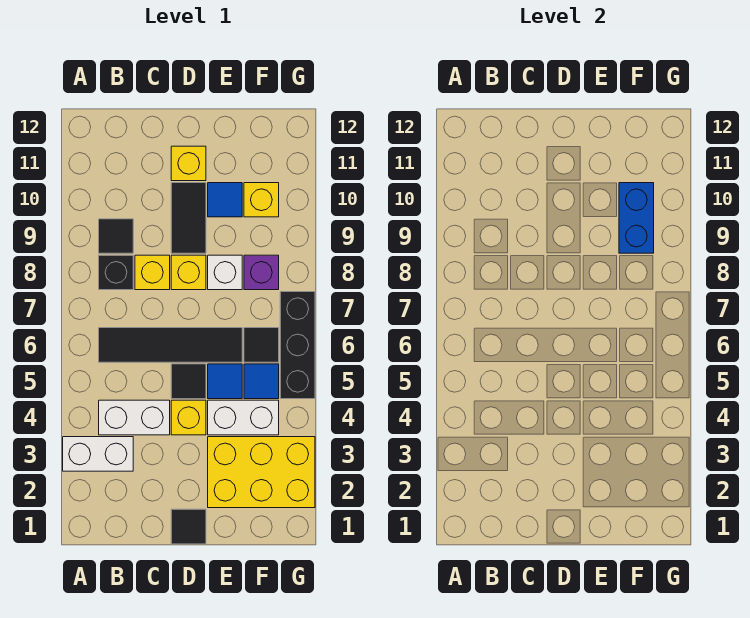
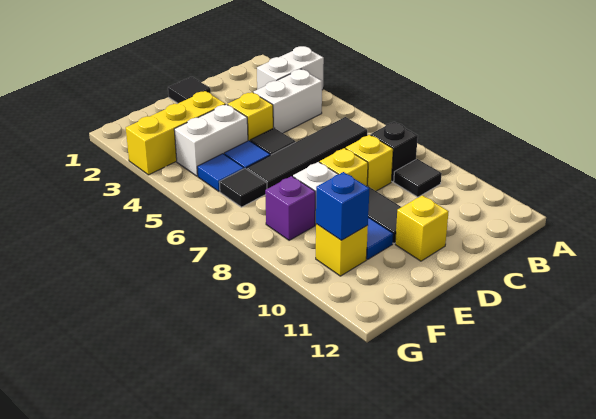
yellow 2x3 brick [208,437,315,508] -> yellow 1x3 brick [126,91,226,175]
blue 1x2 brick [619,183,654,253] -> blue 1x1 brick [316,172,370,240]
black 1x3 brick [280,292,315,399] -> none

